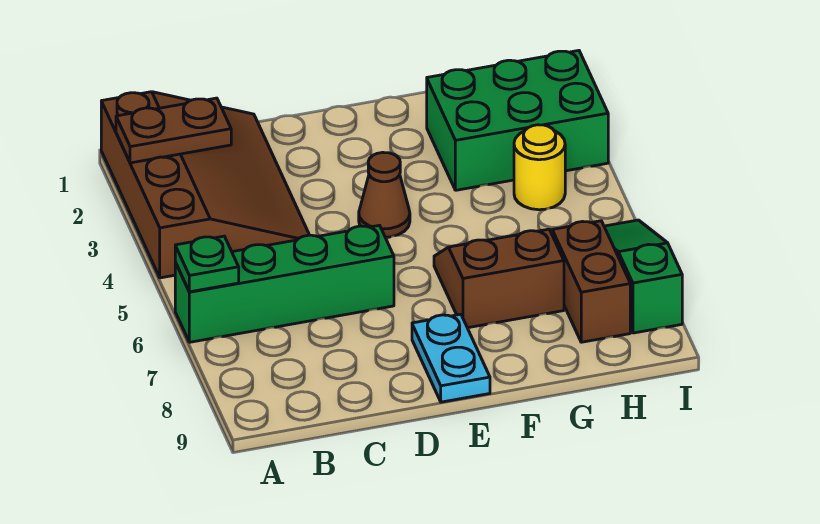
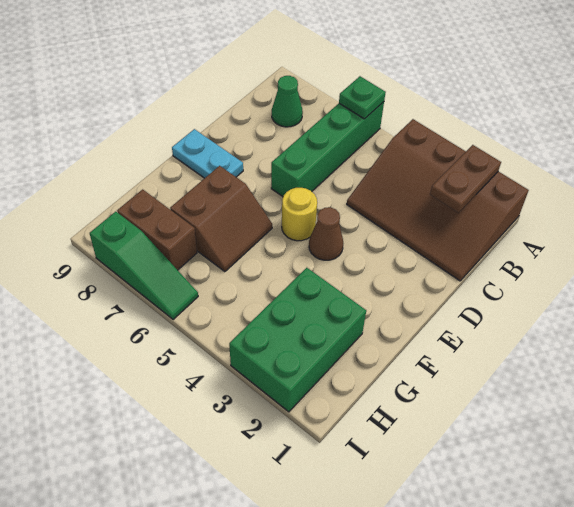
none -> green 1x1 cone [272,76,303,127]
yellow 1x1 round brick [514,125,565,210] -> yellow 1x1 round brick moved to [282,188,317,241]

